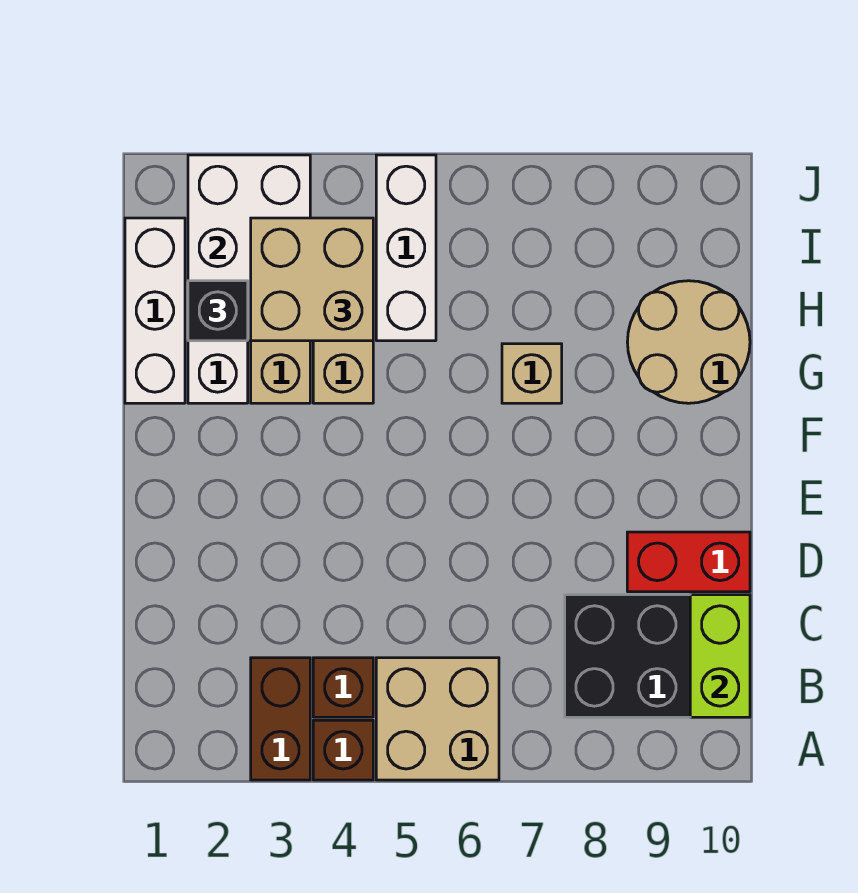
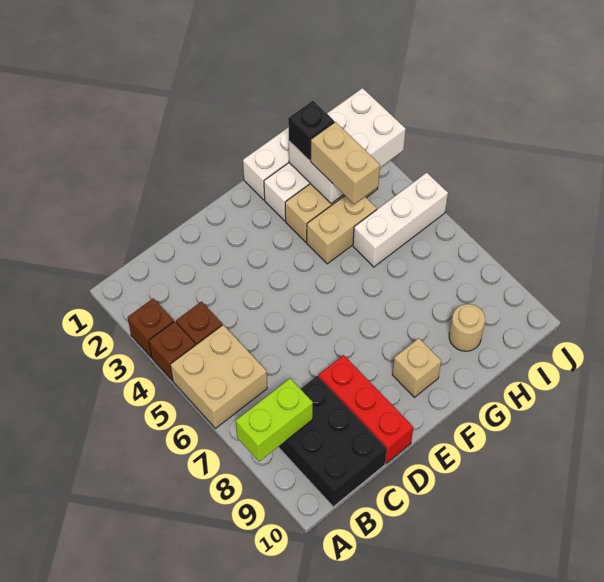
brown 1x2 brick [251,658,310,780] -> brown 1x1 brick [128,298,174,357]
lime 1x2 brick [690,595,750,717] -> lime 1x2 brick moved to [236,378,313,462]
red 1x2 brick [627,532,750,592] -> red 1x3 brick [319,355,413,463]
tan 1x1 brick [502,344,562,403] -> tan 1x1 brick moved to [392,338,441,397]
tan 2x2 round brick [627,281,750,403] -> tan 1x1 round brick [449,304,485,351]
tan 2x2 brick [251,218,373,341] -> tan 1x2 brick [311,122,380,204]

